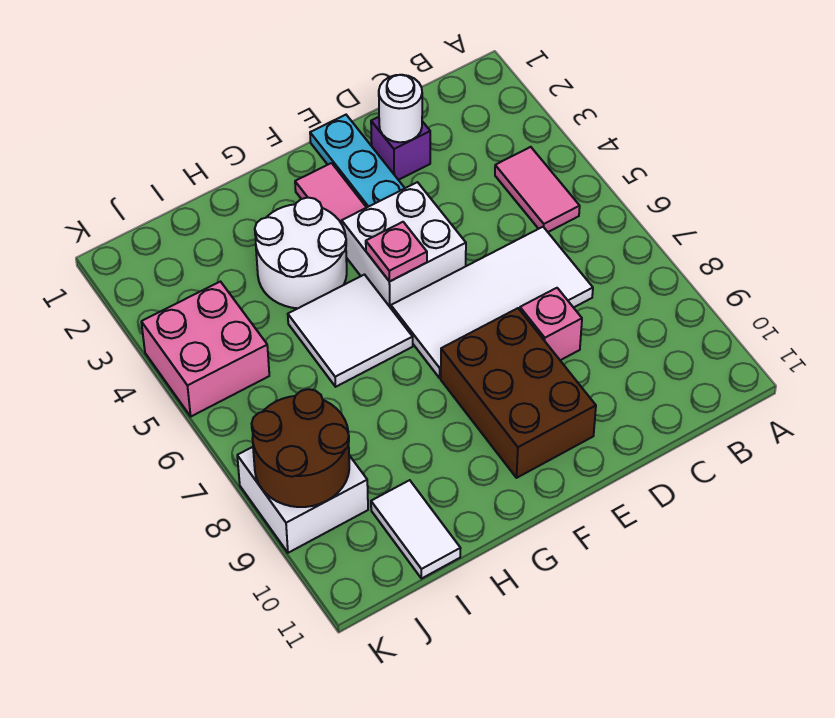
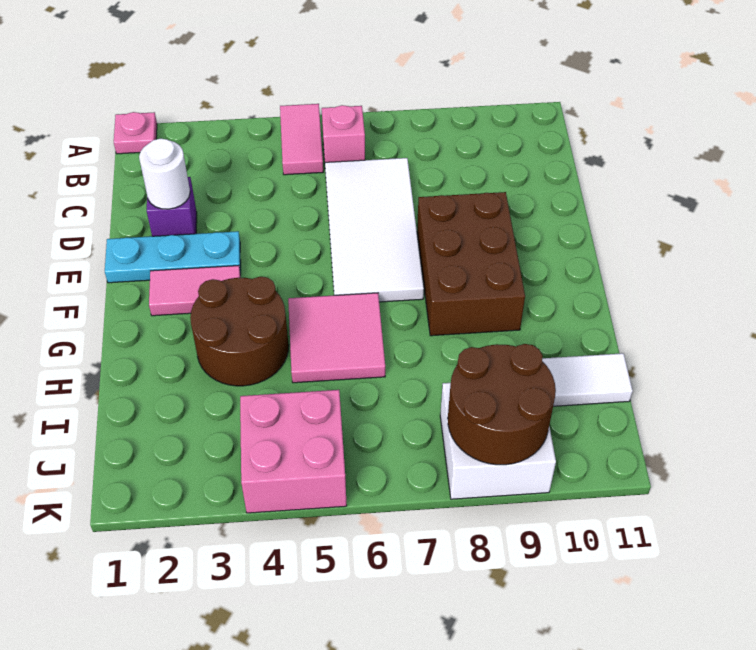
pink 1x2 tile [495,147,580,232] -> pink 1x2 tile turned to [280,104,323,175]
pink 1x1 brick [520,288,582,360] -> pink 1x1 brick moved to [322,105,365,162]
white 2x2 brick [342,182,466,308] -> none
brown 2x3 brick [441,308,596,478] -> brown 2x3 brick turned to [417,192,525,336]
pink 1x1 plate [366,222,427,282] -> pink 1x1 plate moved to [114,112,157,154]
white 2x2 round brick [255,198,347,308] -> brown 2x2 round brick [190,276,289,386]
white 2x2 tile [288,275,413,387] -> pink 2x2 tile [288,293,385,383]

